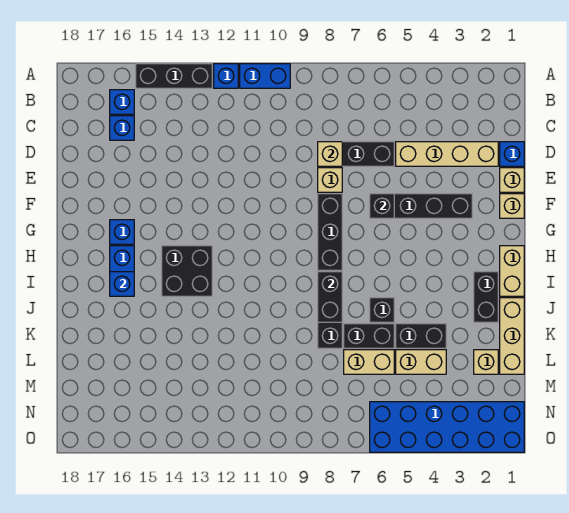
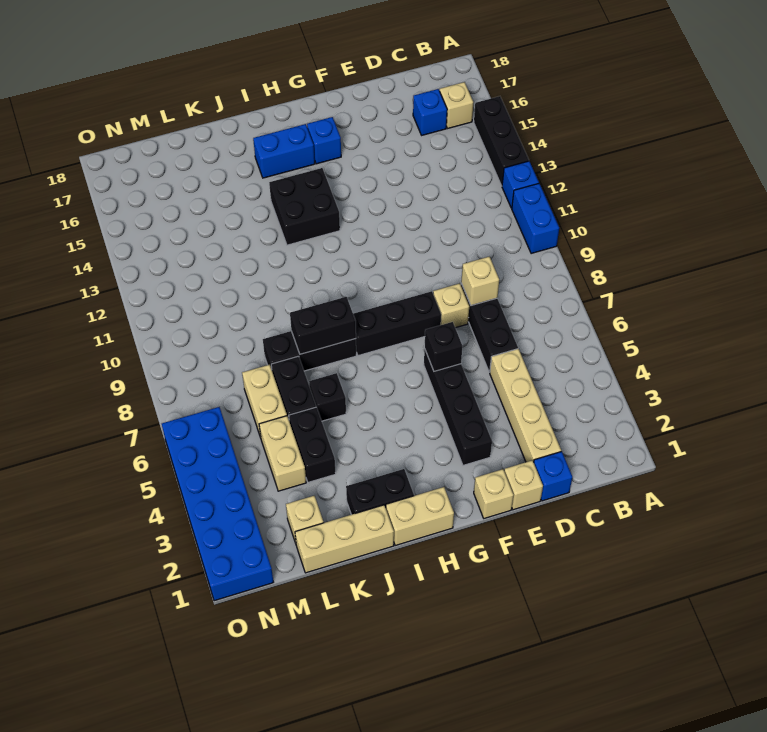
blue 1x1 brick [110,90,134,114] -> tan 1x1 brick [440,82,473,128]
blue 1x1 brick [110,272,134,296] -> none

